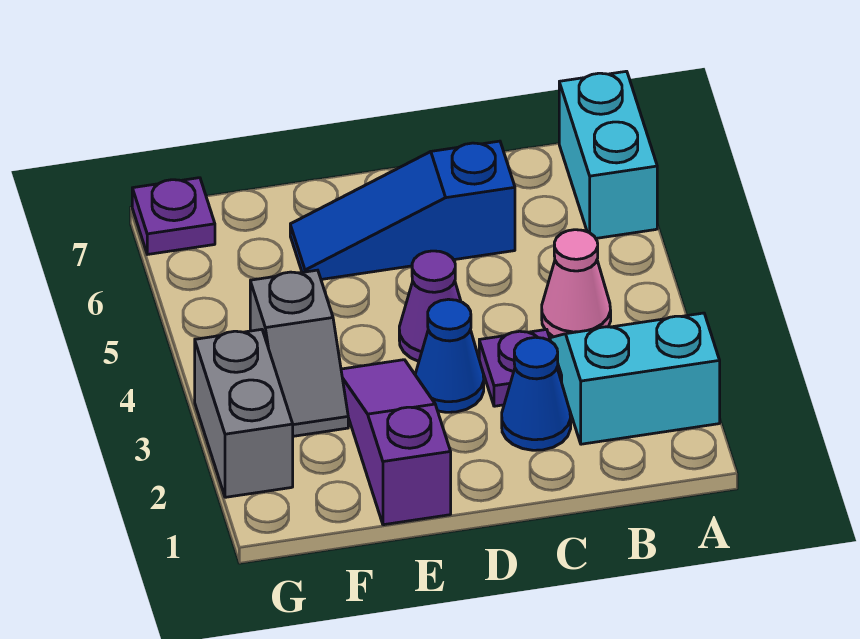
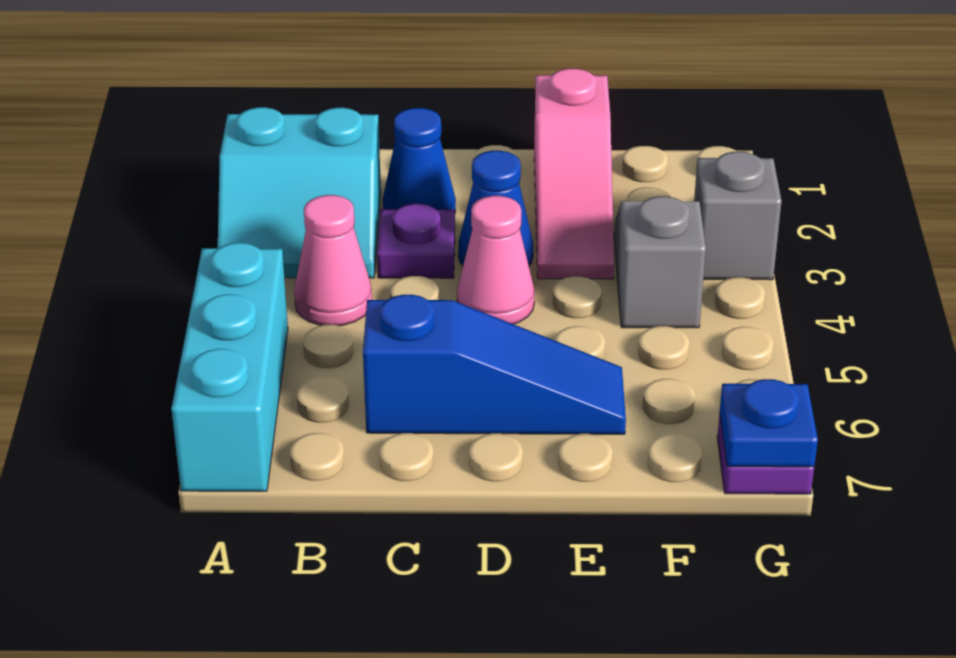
cyan 1x2 brick [559,71,657,238] -> cyan 1x3 brick [171,243,288,491]
purple 1x1 cone [399,251,461,361] -> pink 1x1 cone [457,196,535,324]
purple 1x3 slope [341,360,451,525] -> pink 1x3 slope [534,69,614,279]
grey 1x2 brick [195,329,293,497] -> grey 1x1 brick [694,152,781,280]
none -> blue 1x1 plate [720,379,818,467]

